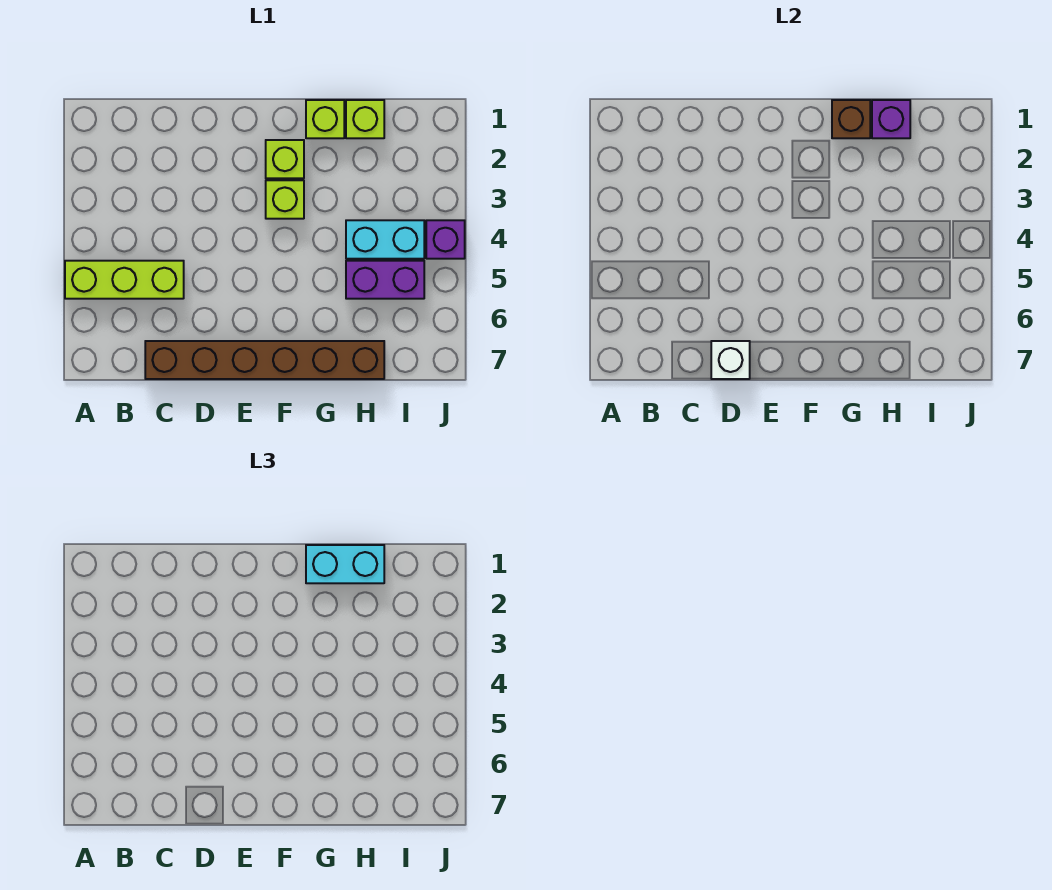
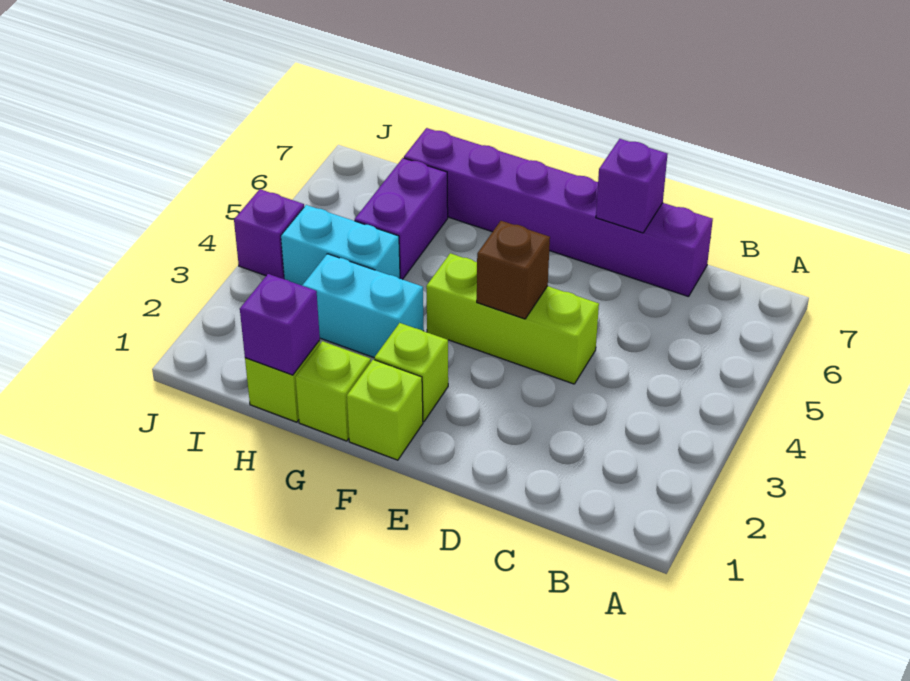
lime 1x3 brick [65,261,184,299] -> lime 1x3 brick moved to [426,253,599,384]
brown 1x6 brick [145,341,384,379] -> purple 1x6 brick [404,128,713,297]
white 1x1 brick [711,341,750,379] -> purple 1x1 brick [596,139,667,233]
lime 1x1 brick [266,180,304,219] -> lime 1x1 brick moved to [347,360,423,460]
brown 1x1 brick [832,100,870,138] -> brown 1x1 brick moved to [477,221,550,319]
cyan 1x2 brick [306,545,384,583] -> cyan 1x2 brick moved to [302,254,424,357]
purple 1x2 brick [346,261,424,299] -> purple 1x2 brick turned to [355,158,448,279]

